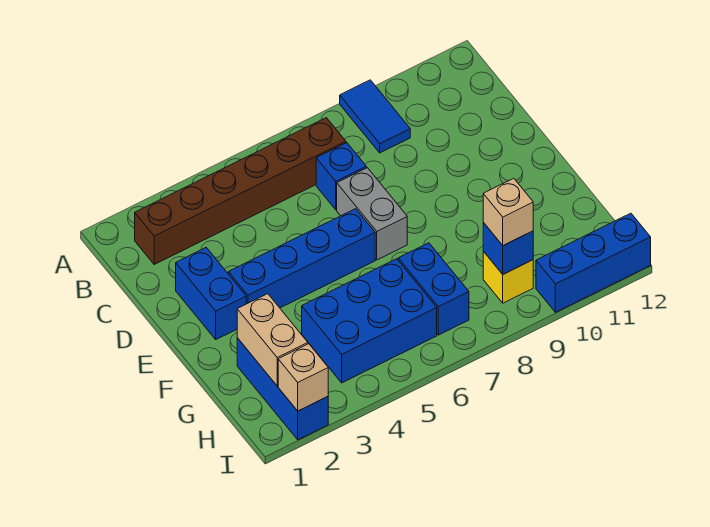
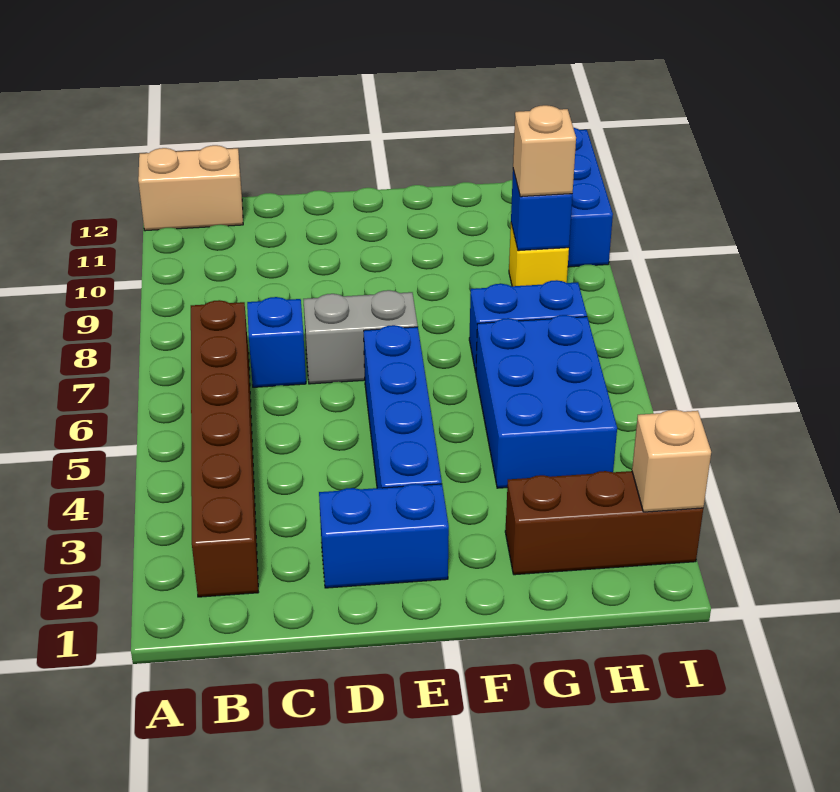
blue 1x2 tile [340,80,410,153] -> none
blue 1x3 brick [237,338,328,440] -> brown 1x3 brick [505,471,703,575]
tan 1x2 brick [237,294,308,386] -> tan 1x2 brick moved to [138,145,243,231]

